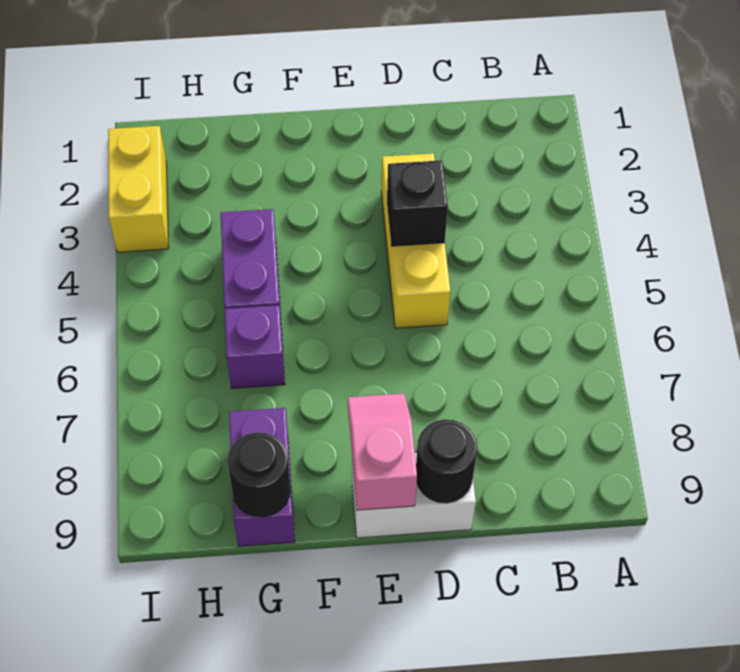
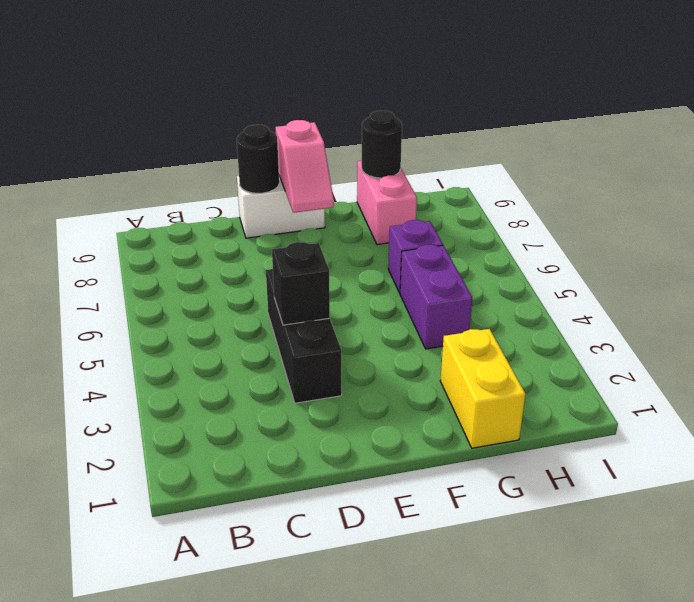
yellow 1x3 brick [381,153,450,328] -> black 1x3 brick [266,269,342,403]
purple 1x2 brick [229,408,295,546] -> pink 1x2 brick [357,161,417,245]
yellow 1x2 brick [108,126,169,252] -> yellow 1x2 brick moved to [440,329,525,448]

